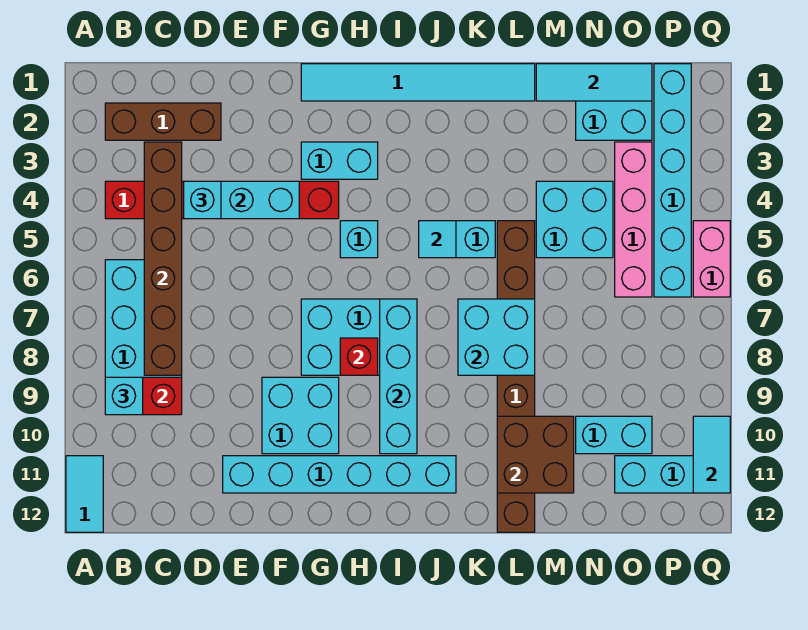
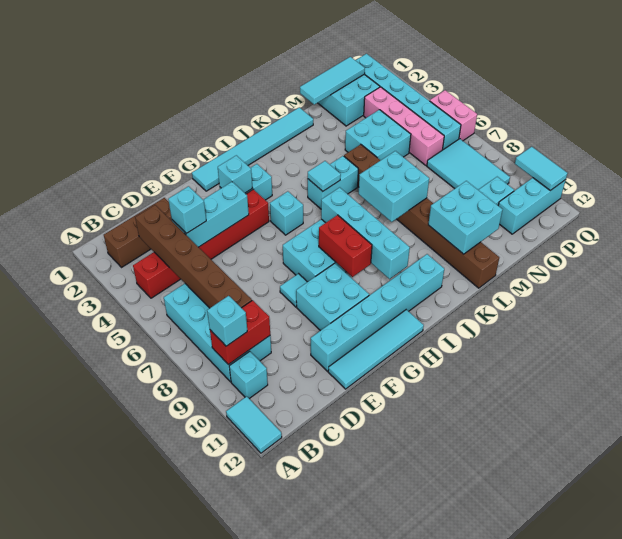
none -> cyan 1x1 brick [229,351,268,399]
none -> cyan 1x4 tile [328,310,424,389]
none -> cyan 1x1 tile [280,274,307,307]
none -> cyan 1x1 brick [218,155,252,193]
red 1x1 brick [340,338,378,375] -> red 1x2 brick [319,215,372,277]
brown 2x2 brick [497,416,574,493] -> cyan 2x2 brick [428,181,503,254]
none -> cyan 2x3 tile [427,139,510,190]

